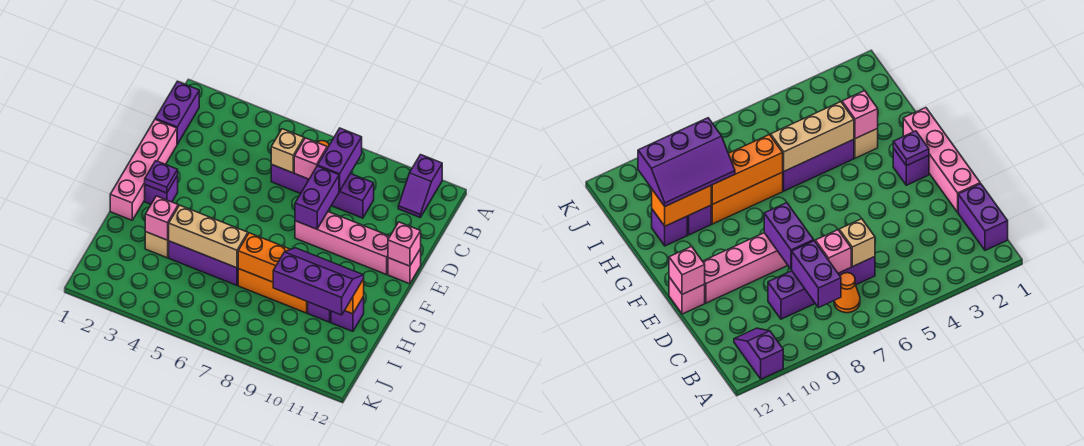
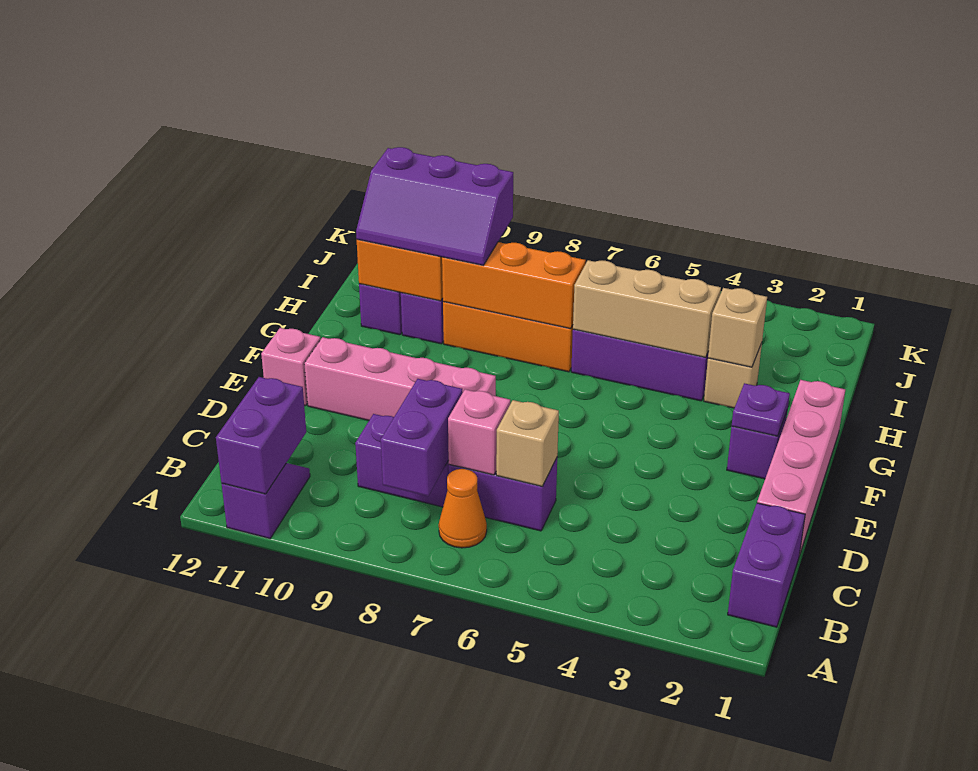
purple 1x2 brick [295,166,339,229] -> purple 1x2 brick moved to [216,377,306,494]
pink 1x1 brick [388,222,421,266] -> none
pink 1x1 brick [145,196,178,240] -> tan 1x1 brick [708,288,767,367]

